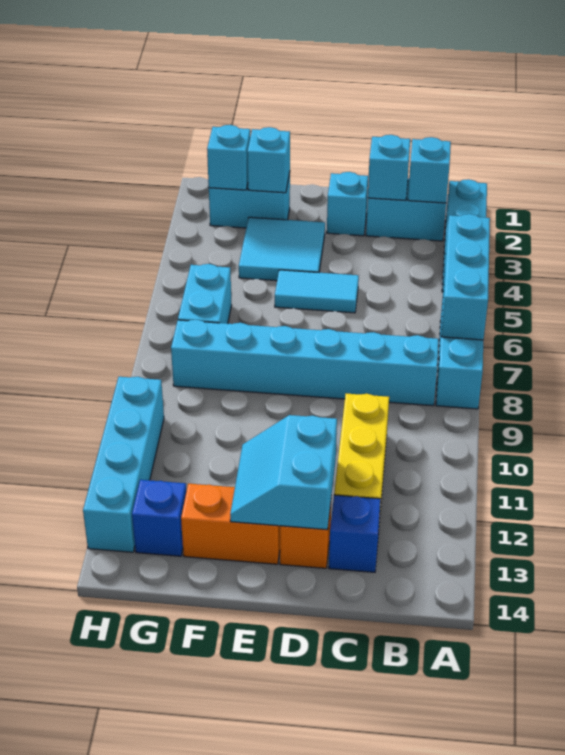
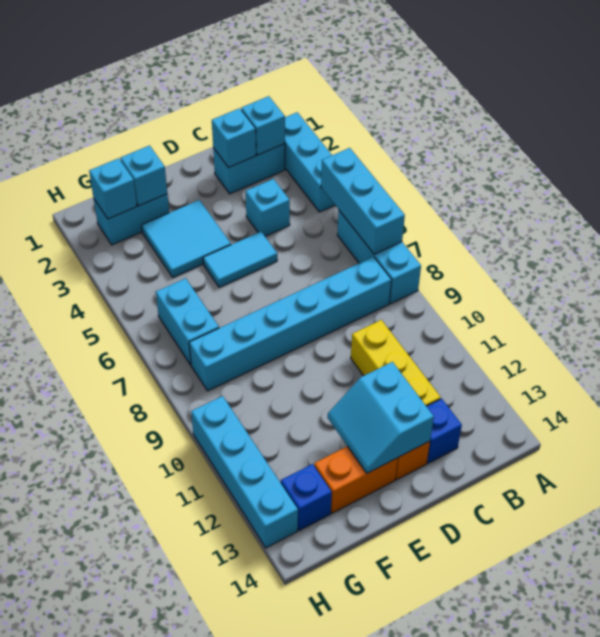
cyan 1x1 brick [327,172,368,236] -> cyan 1x1 brick moved to [246,179,290,236]

